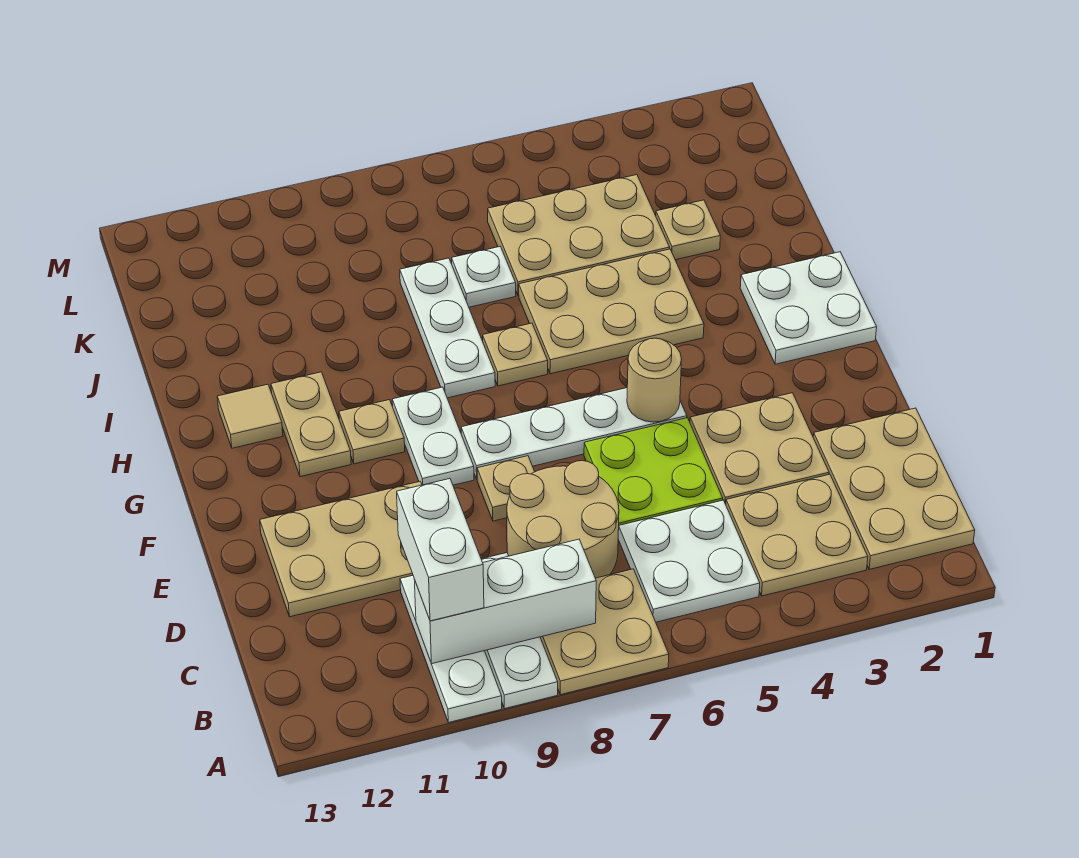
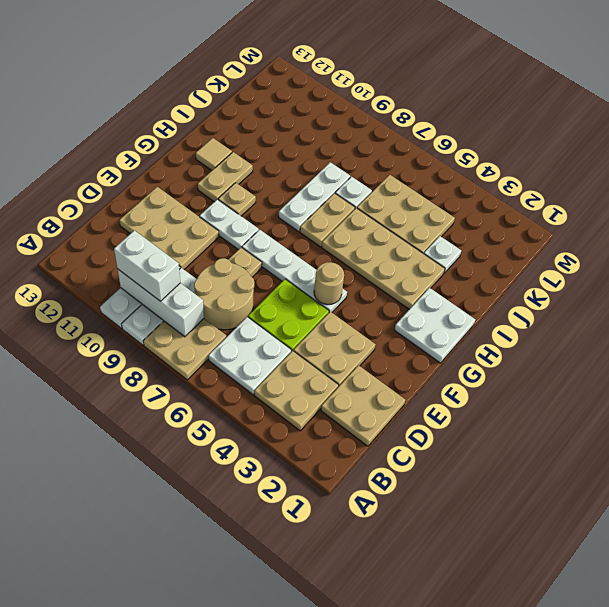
tan 2x3 plate [813,408,975,569] -> tan 2x2 plate [321,365,405,446]
white 1x2 brick [397,479,484,621] -> white 1x2 brick turned to [114,230,180,301]
white 1x2 plate [392,387,474,485] -> white 1x2 plate turned to [200,199,259,250]
tan 2x3 plate [519,249,704,374] -> tan 2x4 plate [322,208,445,309]
tan 1x1 plate [483,323,548,386] -> tan 1x2 plate [300,193,355,247]
tan 1x1 plate [656,200,720,260] -> white 1x1 plate [424,236,461,273]

